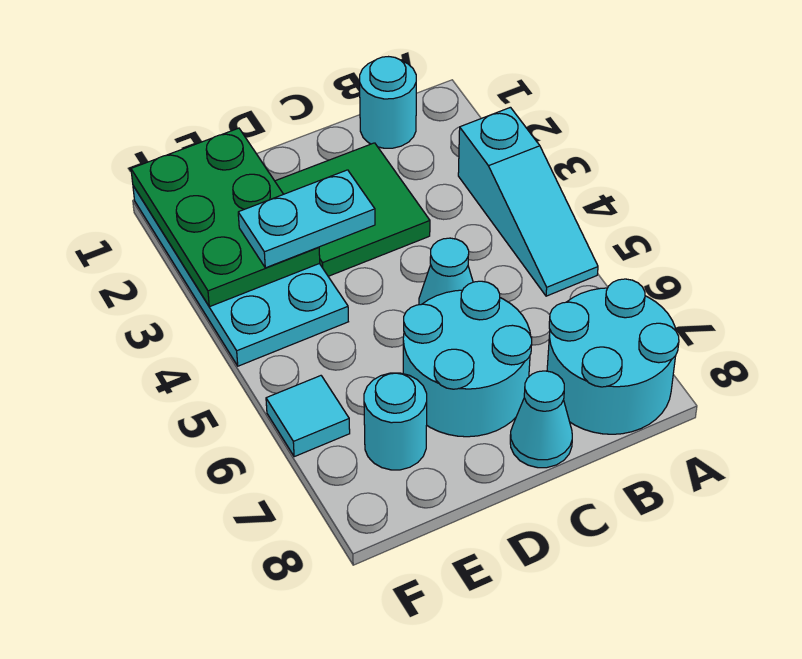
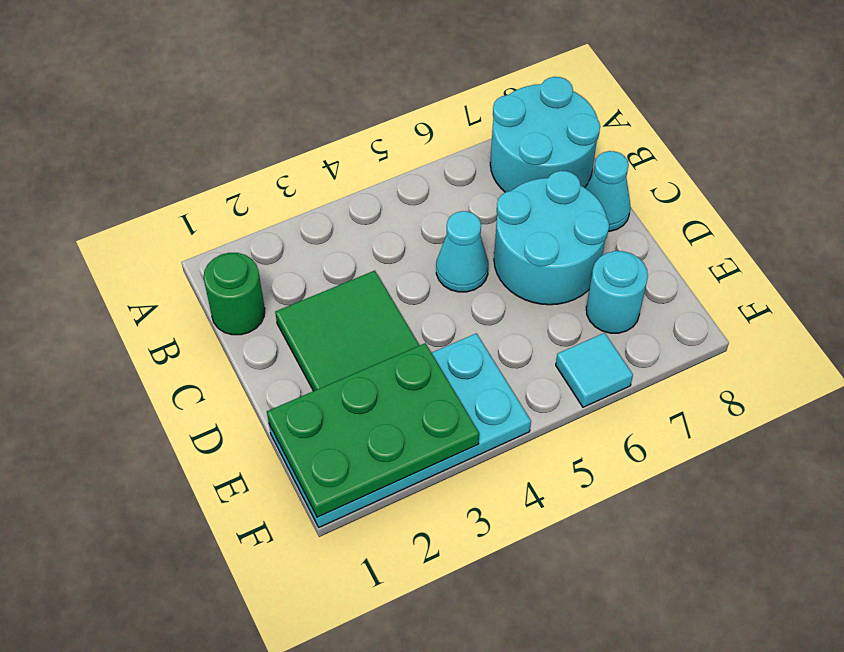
cyan 1x3 slope [458,107,598,296] -> none
cyan 1x1 round brick [360,57,416,148] -> green 1x1 round brick [204,253,265,335]
cyan 1x2 plate [238,170,375,268] -> none

